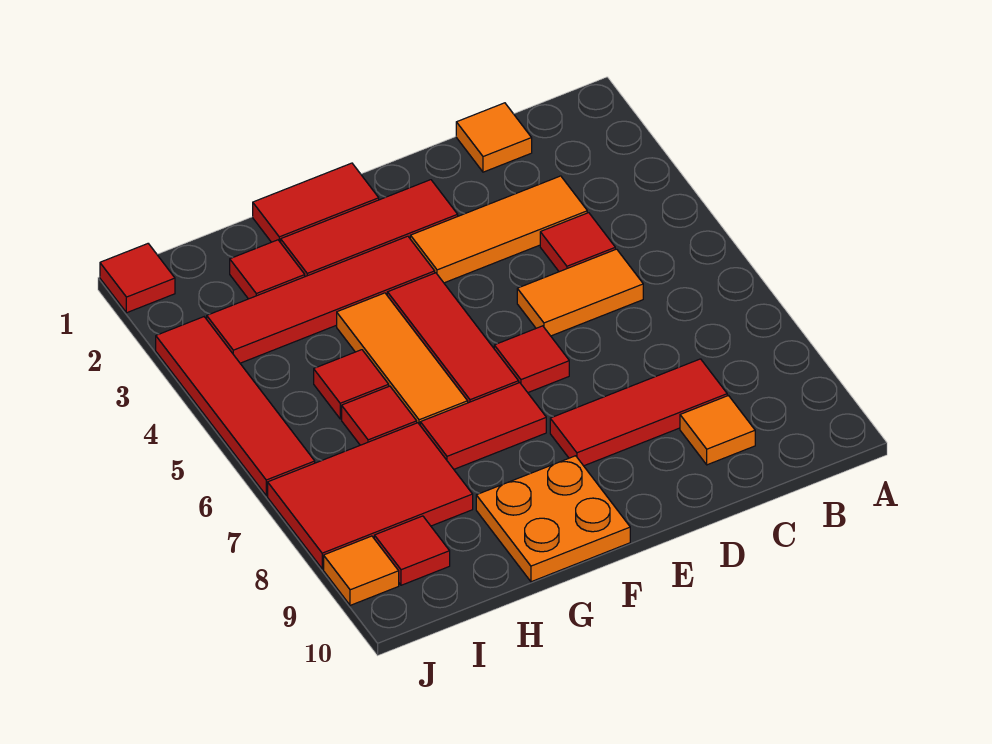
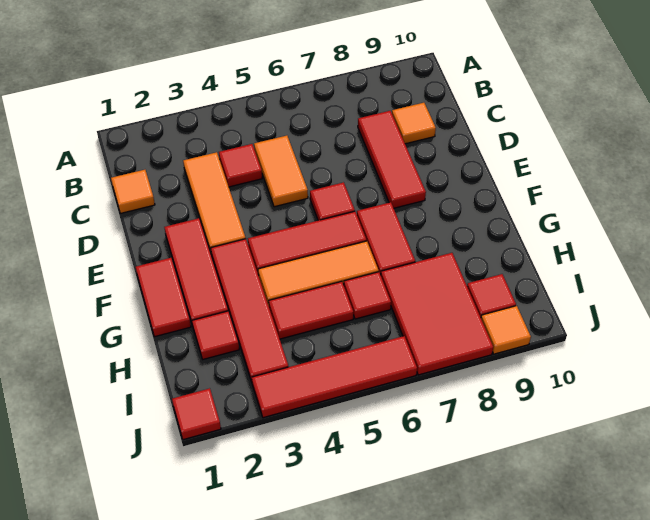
orange 2x2 plate [476,456,630,582] -> none
red 1x1 tile [314,350,389,419] -> red 1x2 tile [269,281,353,339]

